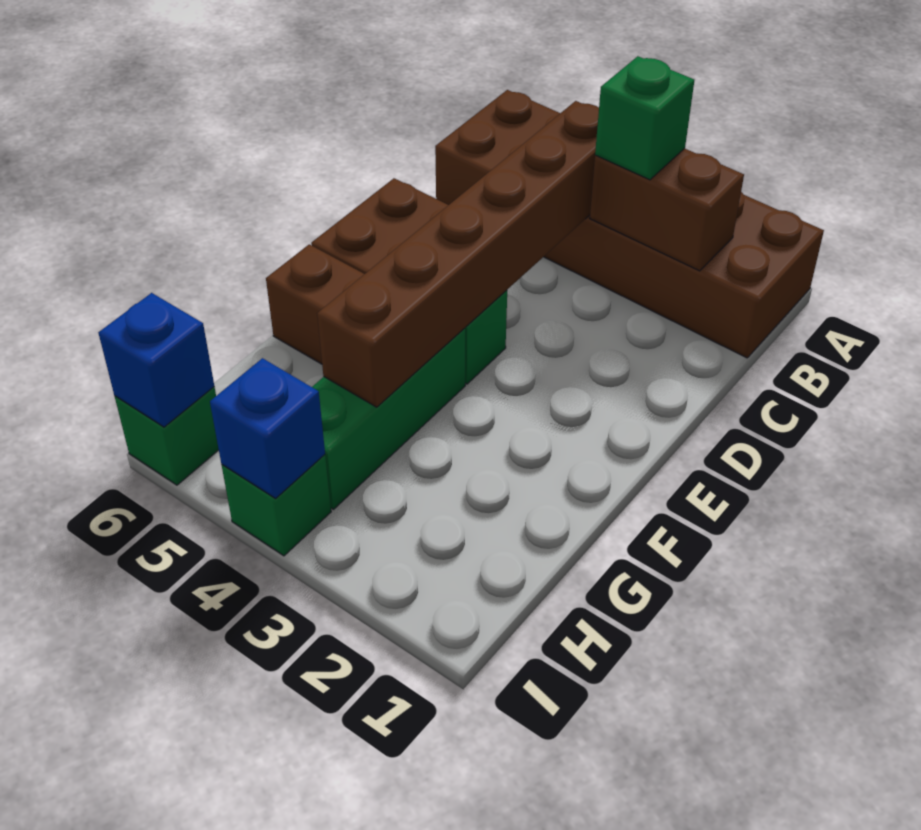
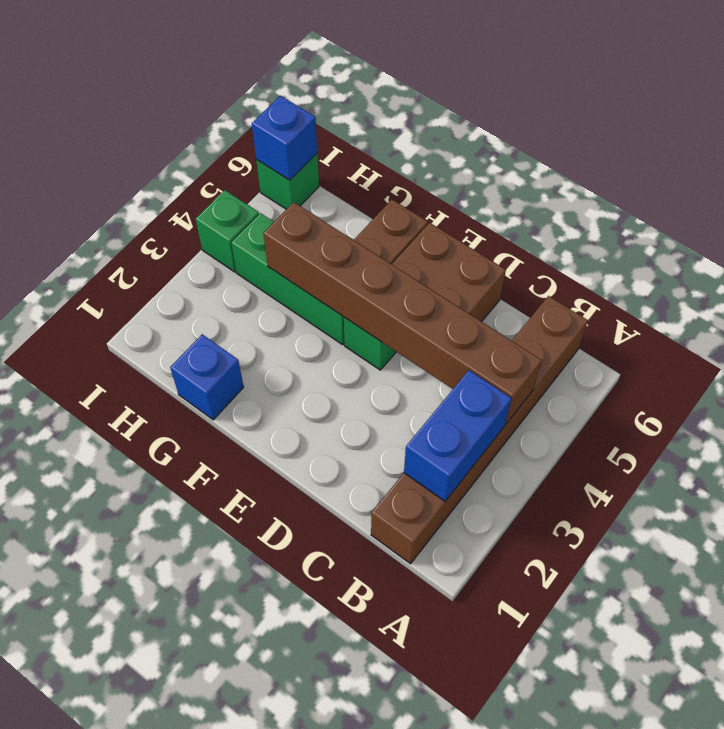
brown 2x6 brick [435,90,824,358] -> brown 1x6 brick [371,296,588,564]
brown 1x2 brick [590,148,744,271] -> blue 1x2 brick [404,370,511,501]
green 1x1 brick [595,56,694,180] -> none
blue 1x1 brick [210,358,325,499] -> blue 1x1 brick moved to [170,334,244,420]

